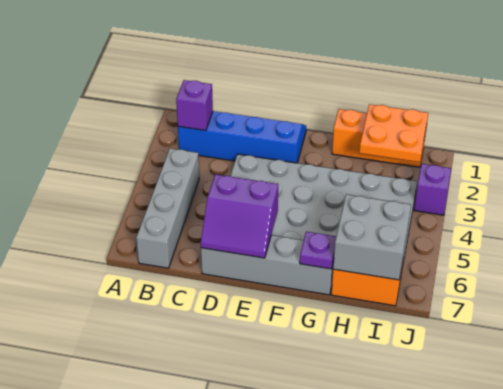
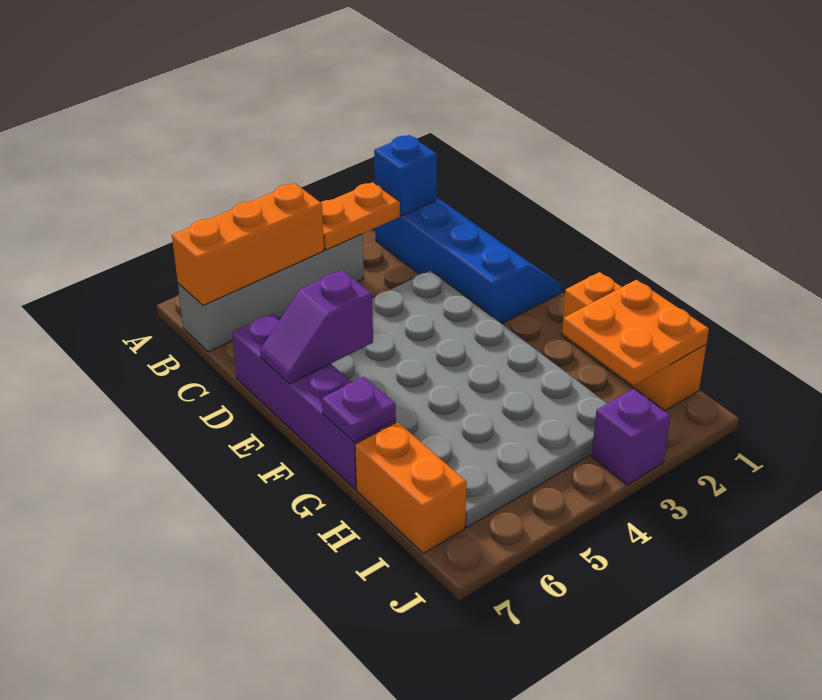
purple 1x1 brick [176,80,213,130] -> blue 1x1 brick [374,135,437,216]
none -> orange 1x2 plate [321,182,400,250]
none -> orange 1x3 brick [172,183,324,305]
purple 2x2 slope [201,174,278,258] -> purple 1x2 slope [260,270,373,384]
grey 1x4 brick [201,235,334,295] -> purple 1x4 brick [232,314,396,489]
grey 2x2 brick [333,194,411,280] -> none

